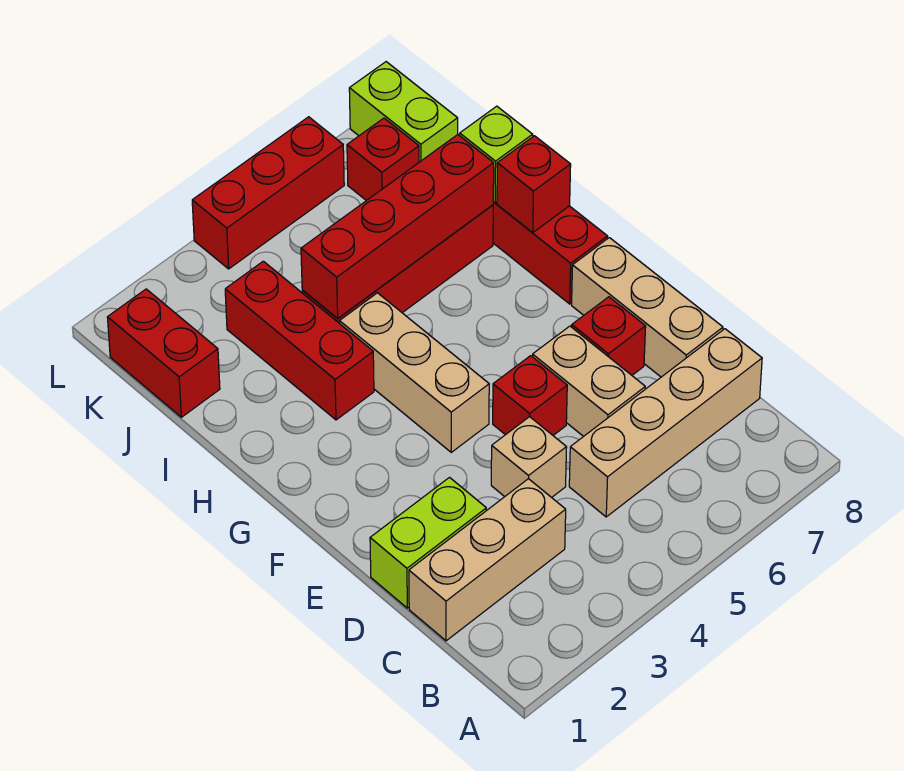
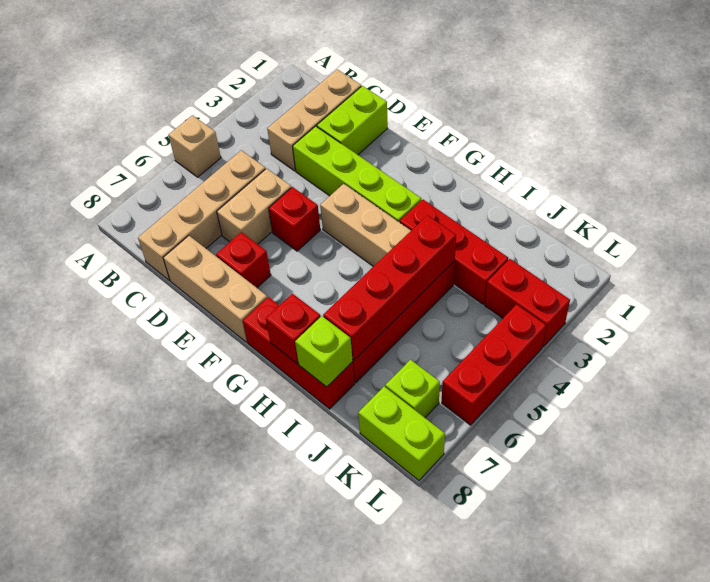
none -> lime 1x4 brick [293,126,421,222]
tan 1x1 brick [491,417,567,497] -> tan 1x1 brick moved to [169,115,221,177]
tan 1x2 brick [533,326,645,437] -> tan 1x2 brick turned to [217,168,291,244]
red 1x2 brick [107,289,220,417] -> red 1x2 brick moved to [485,259,570,347]
red 1x1 brick [347,118,419,201] -> lime 1x1 brick [385,360,440,417]

